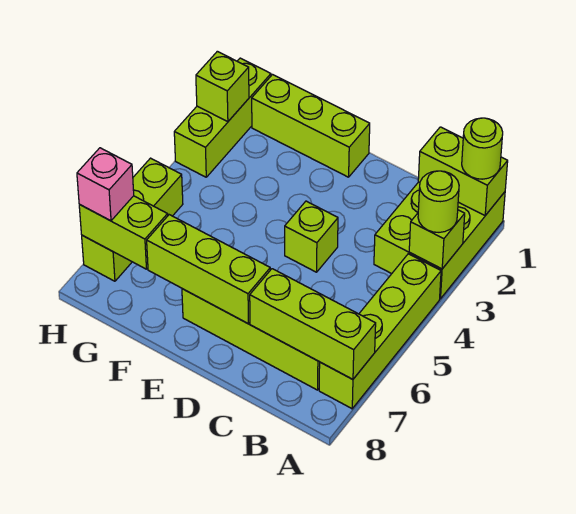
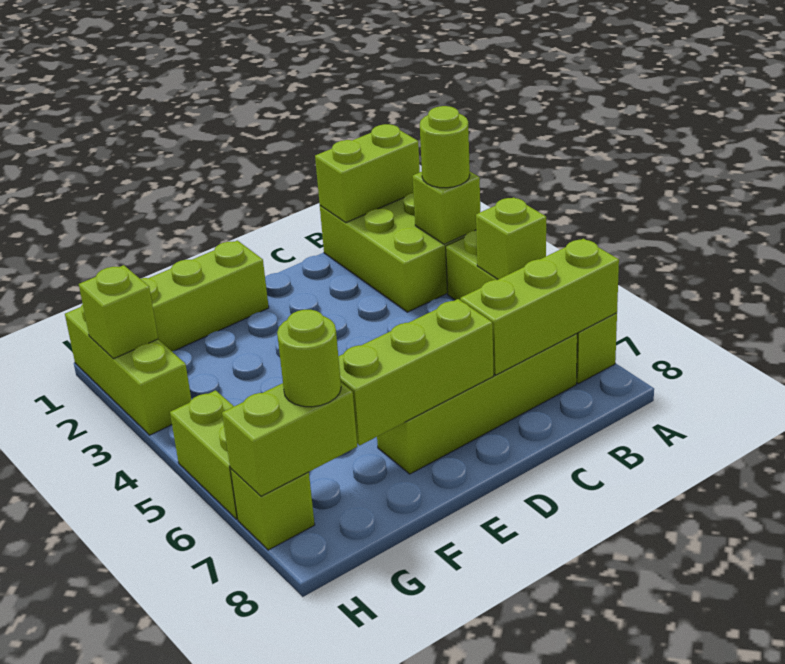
lime 1x1 round brick [462,118,503,179] -> lime 1x1 round brick moved to [277,310,341,407]
lime 1x1 brick [285,201,338,272] -> lime 1x1 brick moved to [476,197,546,279]
pink 1x1 brick [77,148,134,221] -> none

